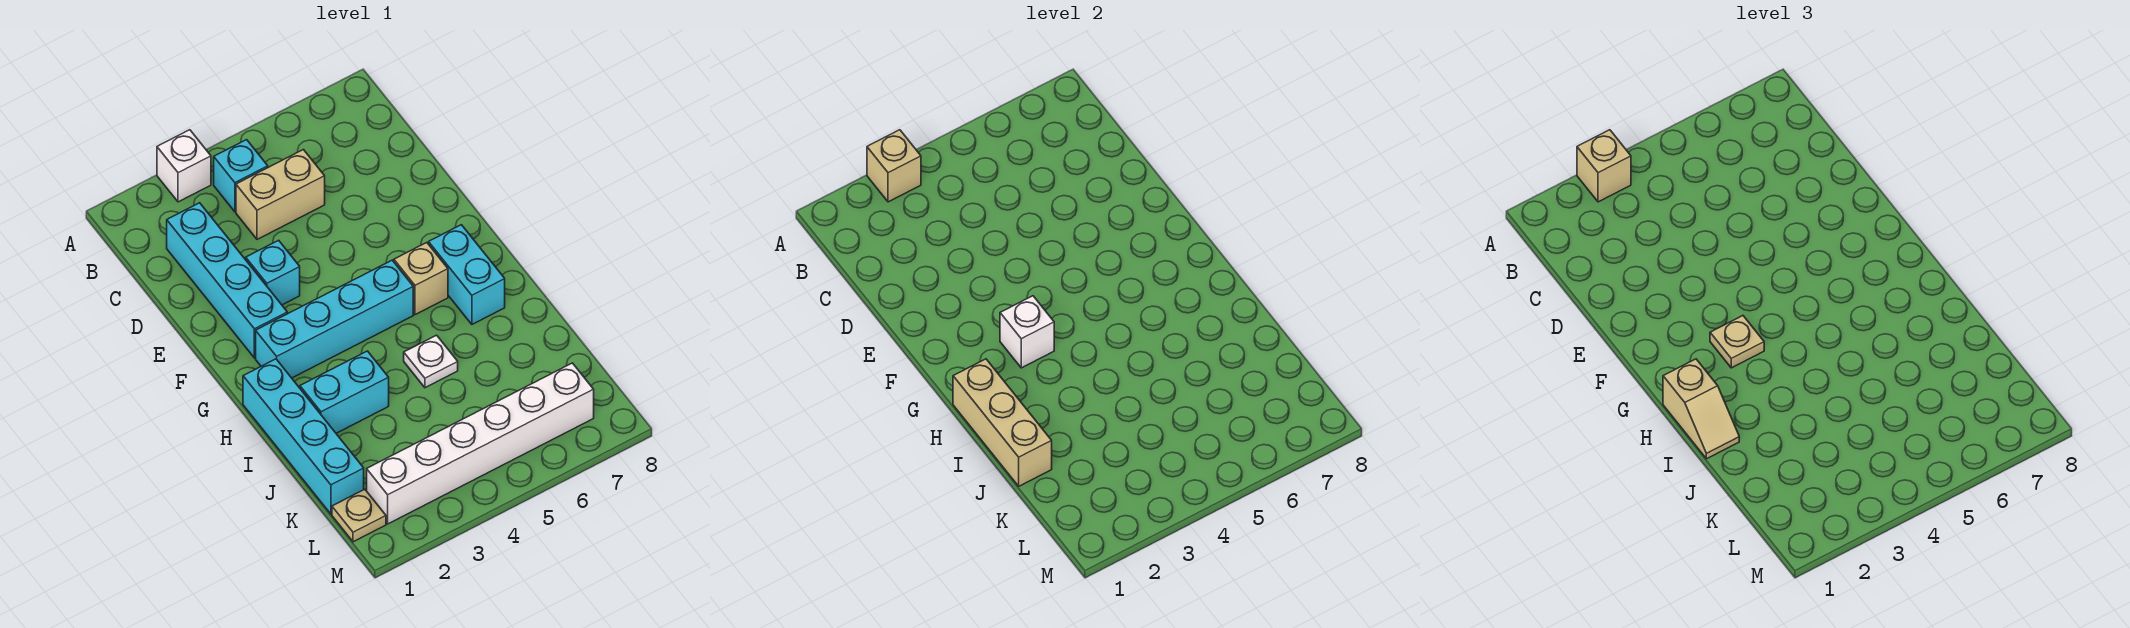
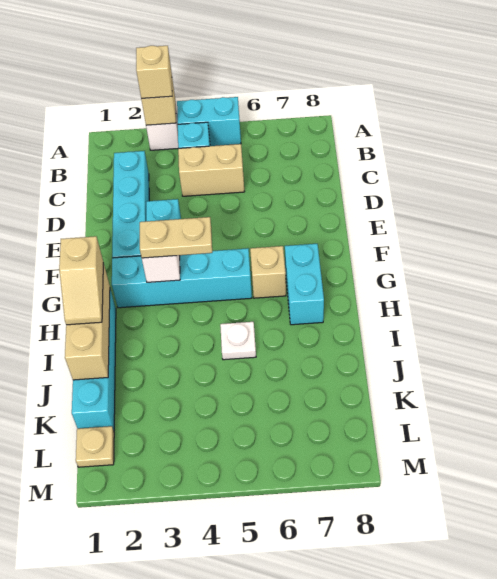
tan 1x1 plate [1710,316,1764,368] -> tan 1x2 plate [140,217,212,258]
cyan 1x2 brick [300,351,389,433] -> cyan 1x2 brick moved to [177,97,241,146]
white 1x6 brick [367,363,594,524] -> none

